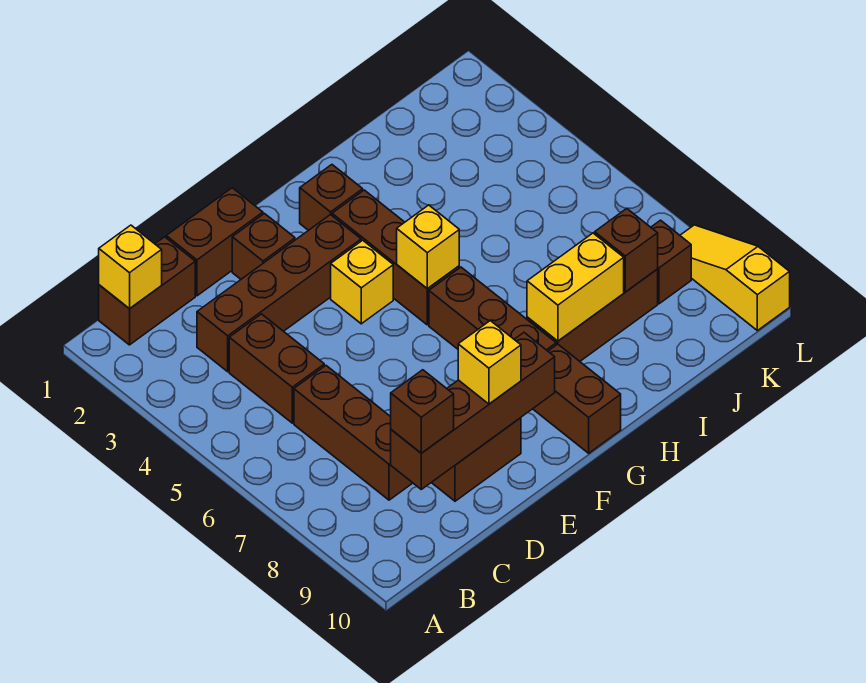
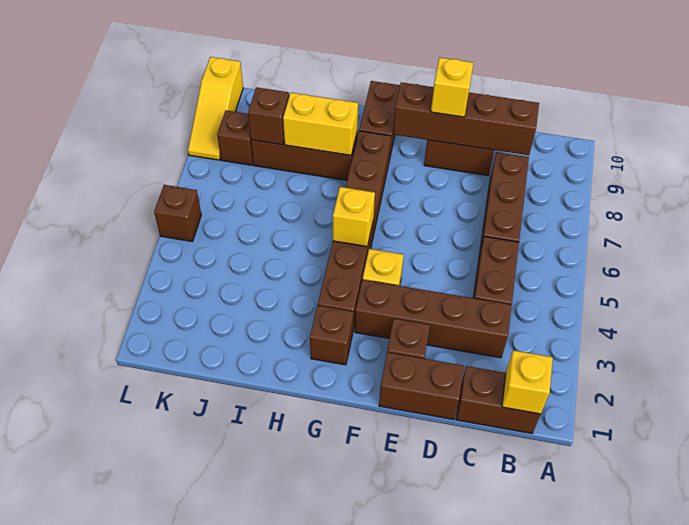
brown 1x1 brick [391,370,454,453] -> brown 1x1 brick moved to [154,185,201,241]

